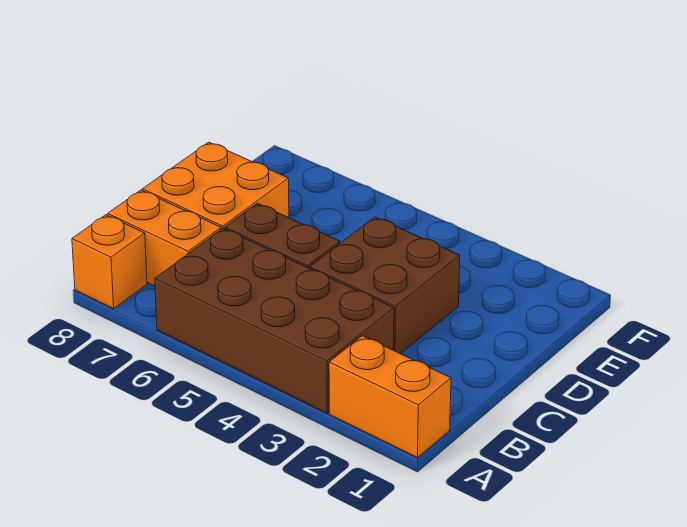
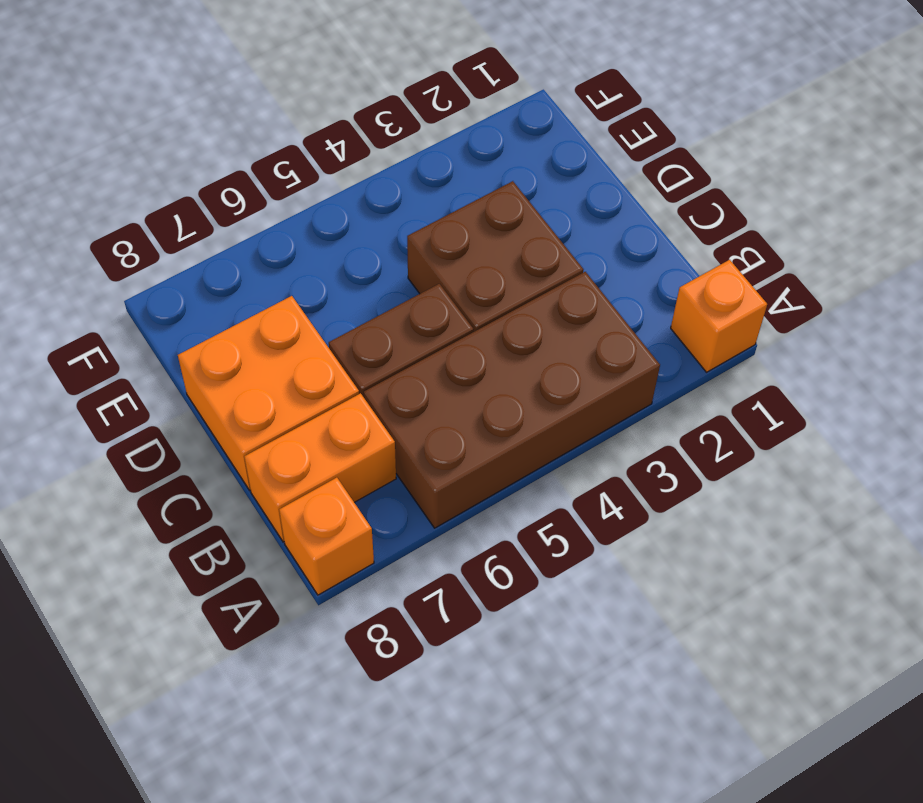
orange 1x2 brick [329,336,451,458] -> orange 1x1 brick [671,260,767,372]

